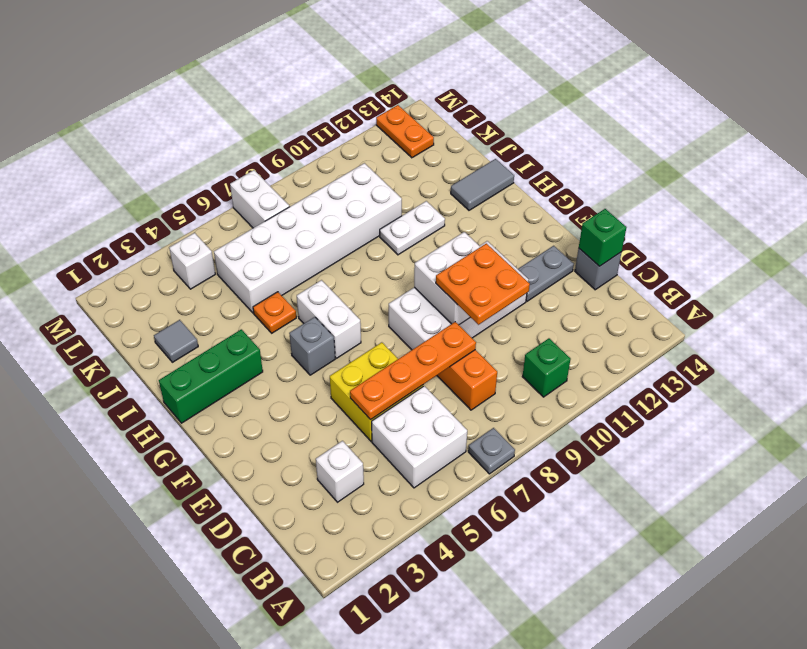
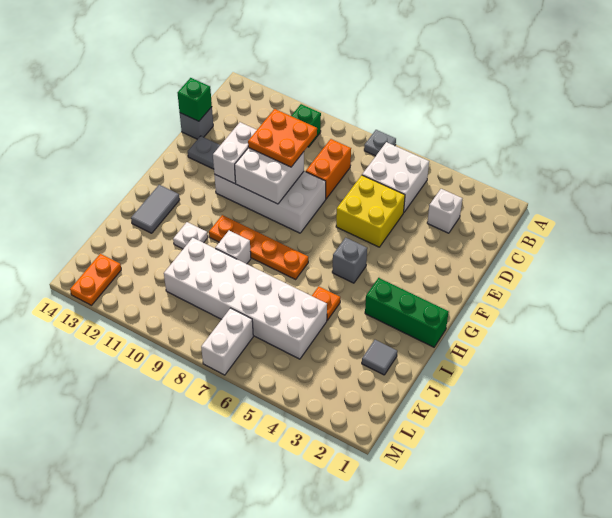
orange 1x4 plate [350,322,476,420] -> orange 1x4 plate moved to [209,215,308,279]
white 1x2 brick [297,280,361,358] -> white 1x2 brick moved to [213,122,257,184]
white 1x2 plate [380,201,445,255] -> white 1x1 plate [173,222,208,249]
grey 1x2 tile [451,159,514,210] -> grey 1x2 tile turned to [131,185,180,233]
white 1x1 brick [169,233,215,289] -> white 1x1 brick moved to [215,231,251,264]

